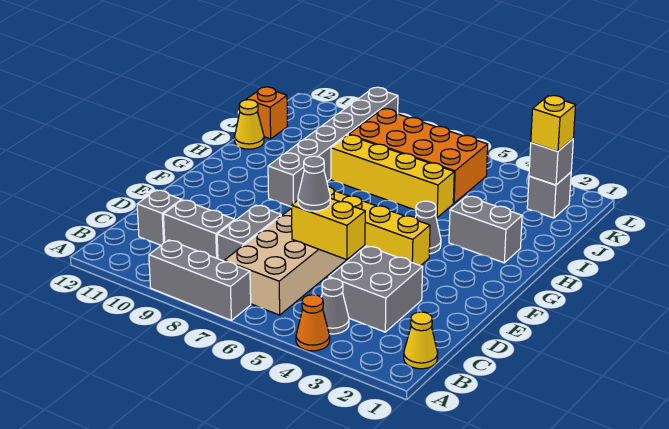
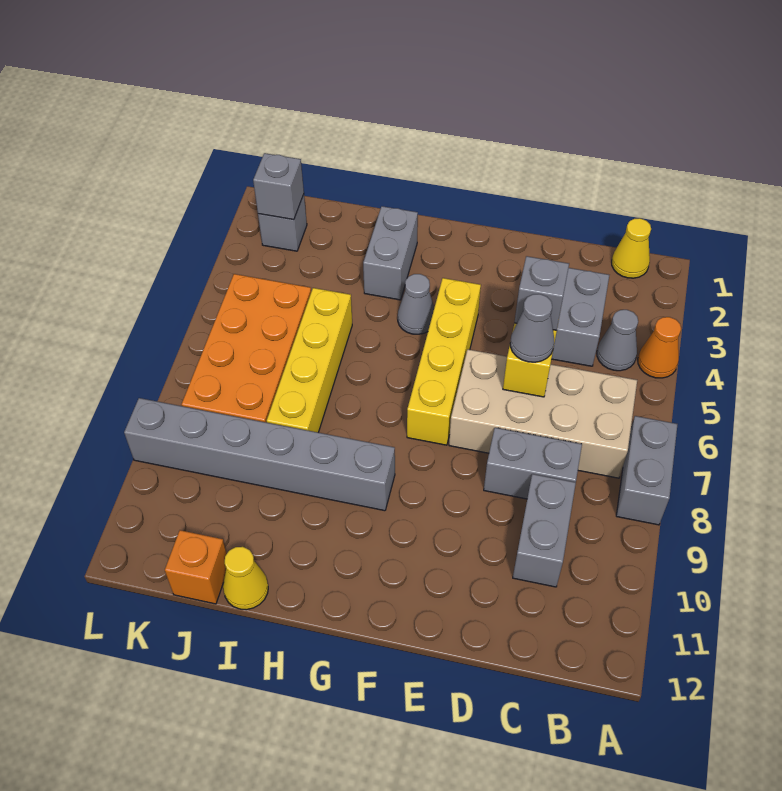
grey 1x3 brick [149,240,251,320] -> grey 1x2 brick [616,416,678,525]
grey 1x1 brick [137,190,181,245] -> grey 1x1 brick moved to [515,256,569,330]
yellow 1x1 brick [531,96,576,151] -> none

